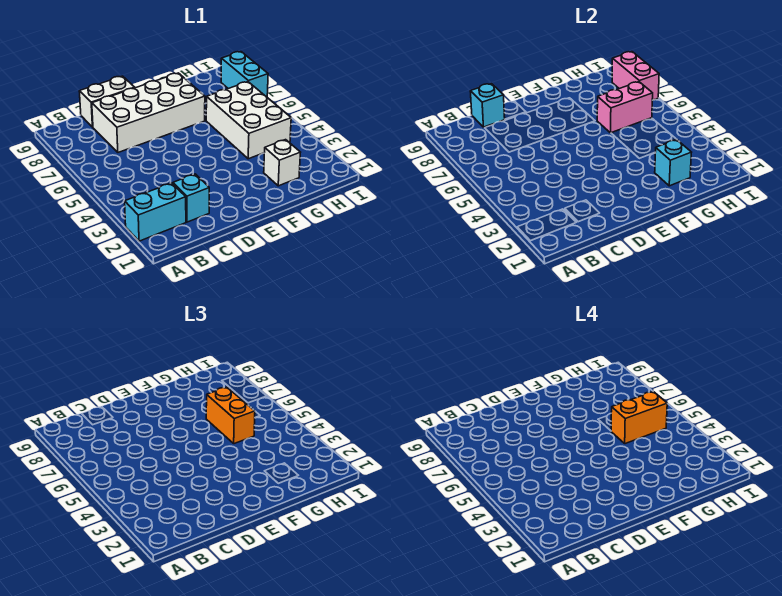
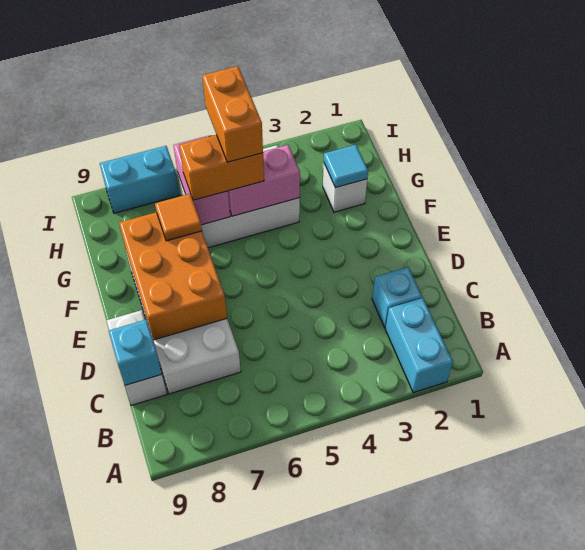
none -> orange 2x3 brick [119,212,227,340]
none -> orange 1x1 tile [155,194,202,241]
cyan 1x1 brick [655,139,692,186] -> cyan 1x1 tile [324,145,368,188]
pink 1x2 brick [612,52,659,100] -> pink 1x2 brick moved to [228,145,300,216]

